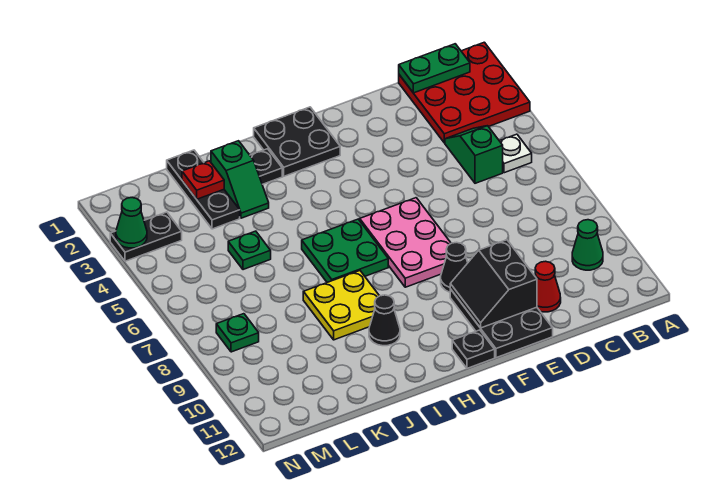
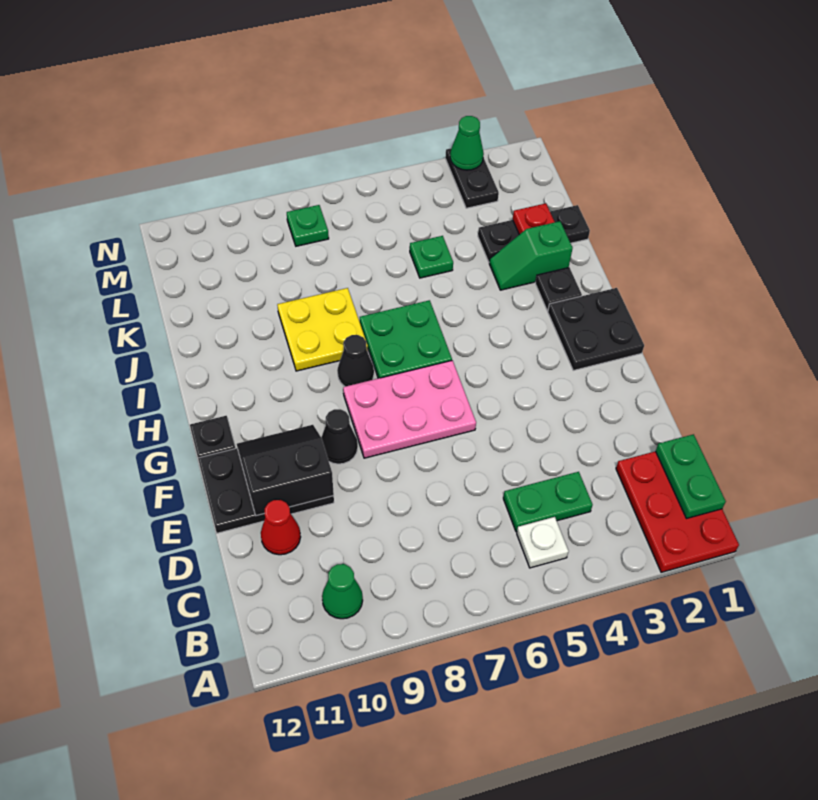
red 3x3 plate [399,42,530,143] -> red 2x3 plate [616,451,739,572]
green 1x2 slope [445,126,503,183] -> green 1x2 plate [503,472,593,532]
black 1x1 cone [369,295,400,346] -> black 1x1 cone moved to [337,335,374,386]

